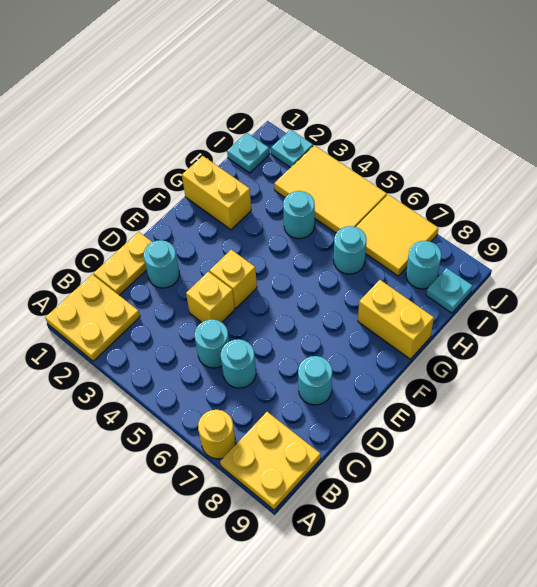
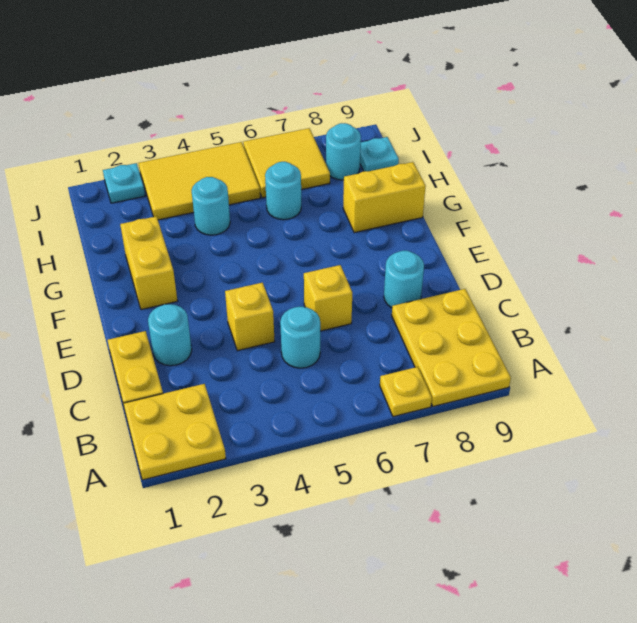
yellow 1x1 round brick [198,410,236,459] -> yellow 1x1 plate [380,367,432,417]
yellow 2x2 plate [220,412,321,510] -> yellow 2x3 plate [392,289,511,406]
cyan 1x1 round brick [221,339,256,388] -> none
yellow 1x1 brick [210,250,257,308] -> yellow 1x1 brick moved to [304,265,352,331]
yellow 1x2 brick [182,156,251,230] -> yellow 1x2 brick turned to [120,216,177,310]
cyan 1x1 plate [227,133,269,173] -> none

